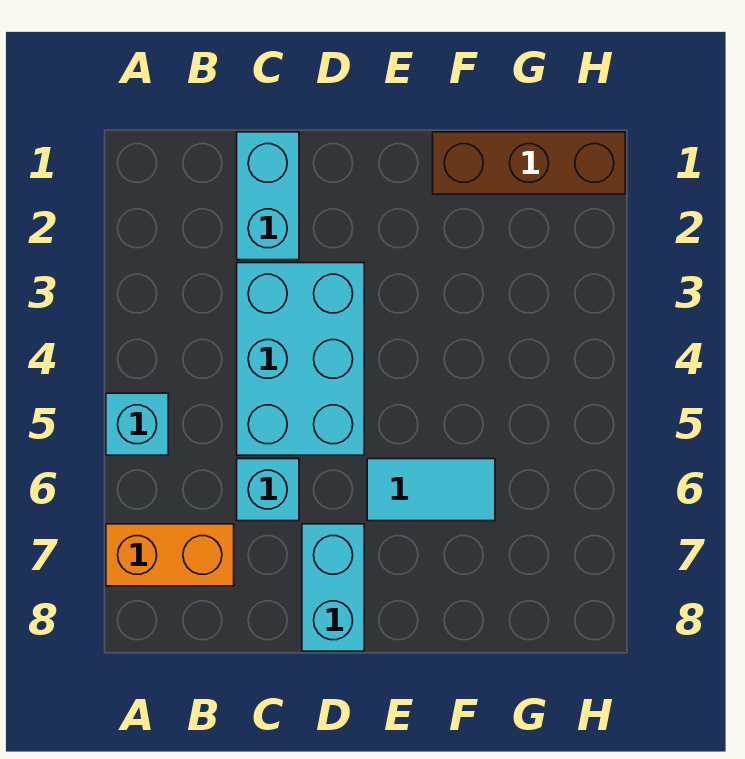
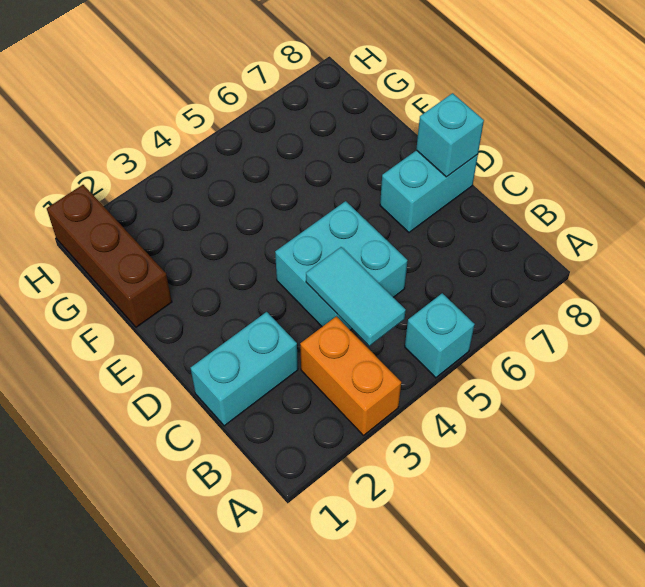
orange 1x2 brick [106,524,234,586] -> orange 1x2 brick moved to [300,316,401,435]
cyan 2x3 brick [237,263,364,455] -> cyan 2x2 brick [275,201,408,330]
cyan 1x1 brick [237,459,299,521] -> cyan 1x1 brick moved to [416,93,484,177]
cyan 1x2 tile [367,459,495,521] -> cyan 1x2 tile moved to [306,247,406,346]

